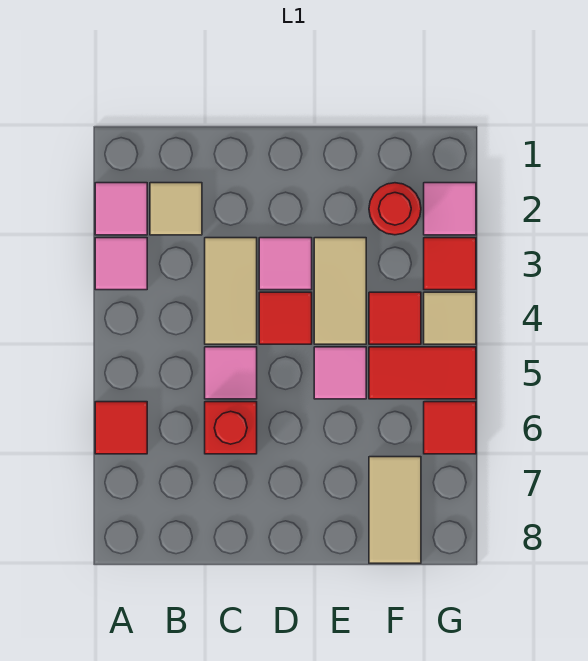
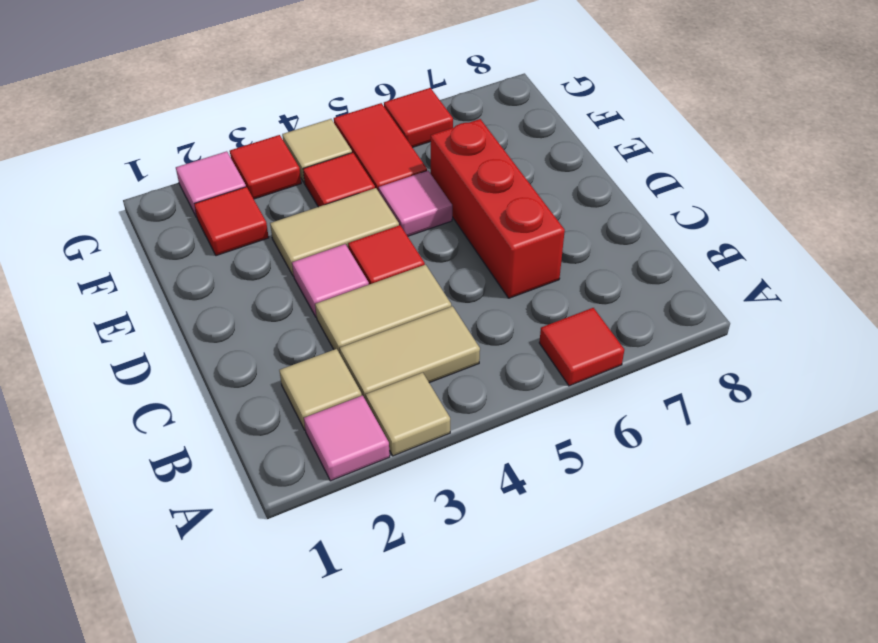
pink 1x1 tile [95,238,147,290] -> tan 1x1 tile [366,373,450,456]
pink 1x1 tile [205,347,257,399] -> none
red 1x1 brick [205,402,257,454] -> red 1x3 brick [431,119,565,298]
red 1x1 round brick [369,183,421,235] -> red 1x1 tile [194,187,269,256]
tan 1x2 tile [369,457,421,563] -> tan 1x2 tile moved to [340,306,480,400]

